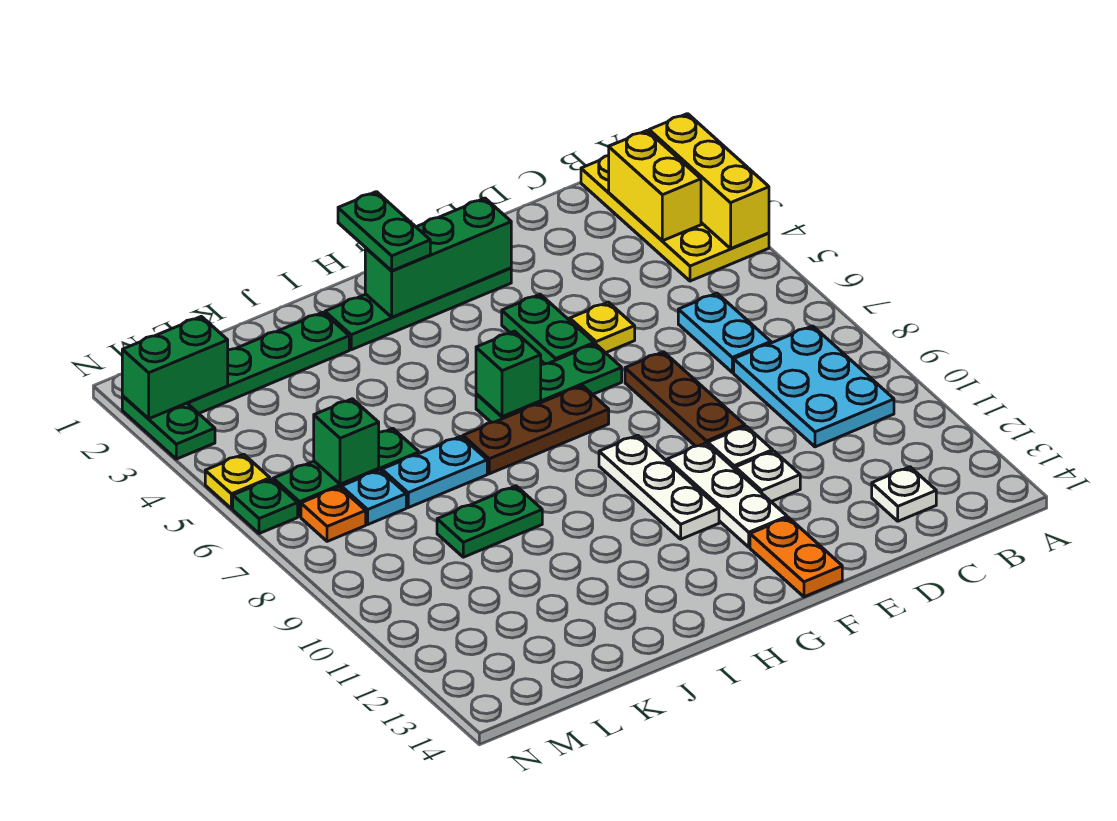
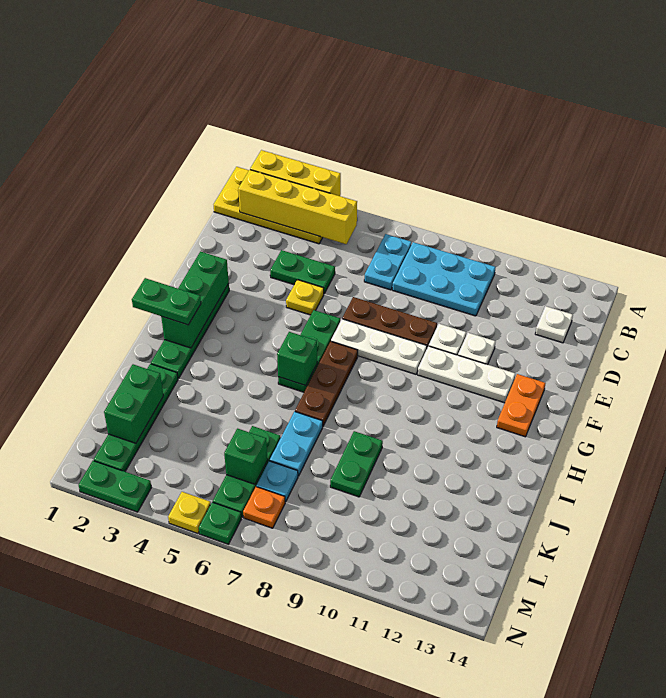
yellow 1x2 brick [609,131,701,241] -> yellow 1x4 brick [238,170,357,244]
cyan 1x2 plate [678,293,771,372] -> cyan 1x2 plate turned to [364,234,412,290]
green 1x2 plate [502,294,594,364] -> green 1x2 plate moved to [270,250,335,293]
orange 1x2 plate [750,518,842,597] -> orange 1x2 plate turned to [497,374,545,437]
white 1x3 plate [599,435,719,539] -> white 1x3 plate moved to [331,319,427,374]
green 1x2 brick [122,316,228,419] -> green 1x2 brick moved to [104,364,163,443]

